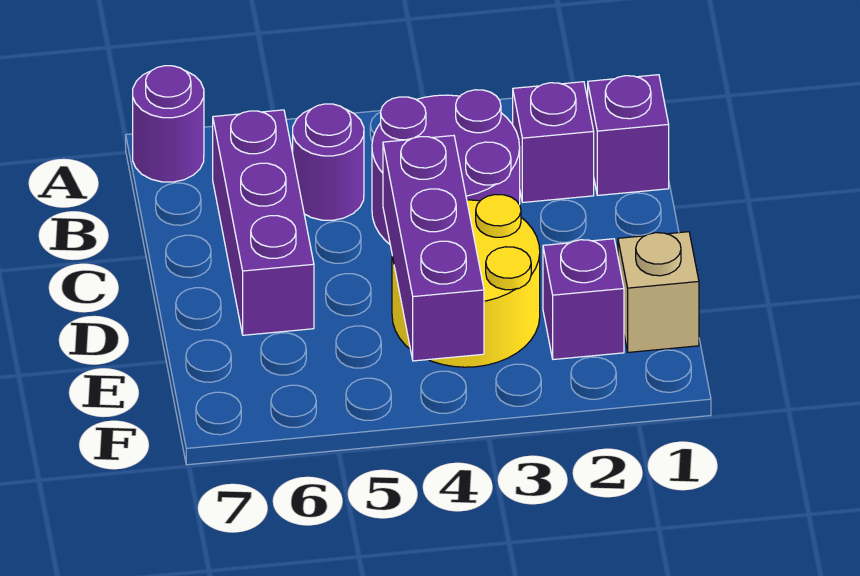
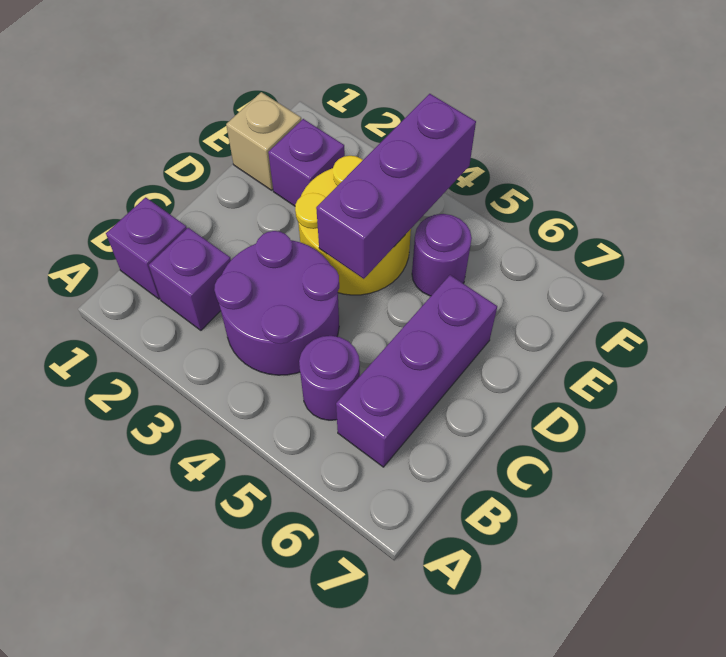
purple 1x1 round brick [133,66,204,182] -> purple 1x1 round brick moved to [412,214,472,296]

